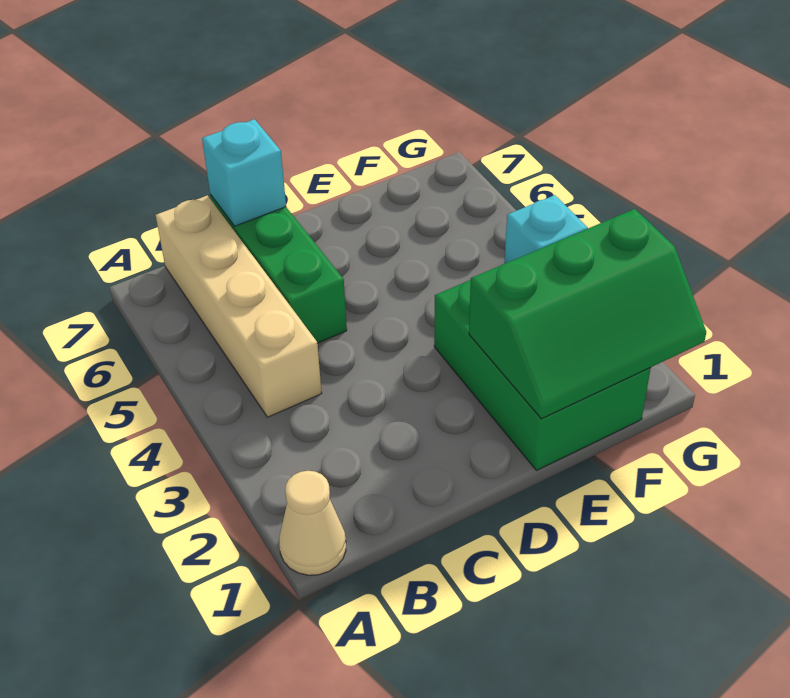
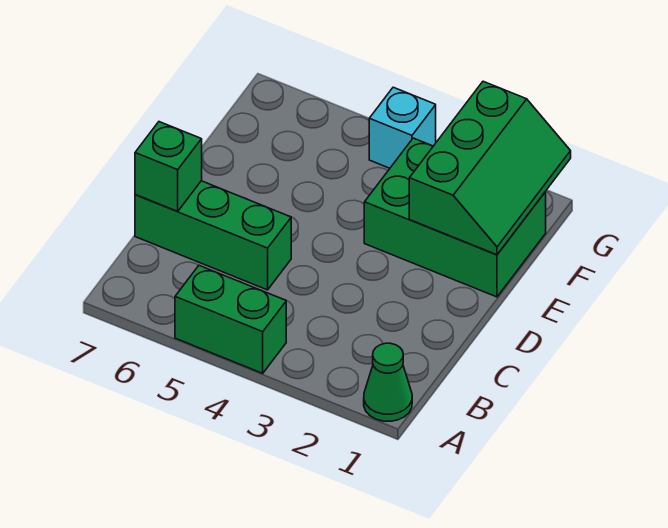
tan 1x1 cone [279,471,346,575] -> green 1x1 cone [364,343,412,421]
none -> green 1x2 brick [175,266,286,373]
tan 1x4 brick [156,196,322,417] -> none
cyan 1x1 brick [202,119,286,226] -> green 1x1 brick [135,122,202,211]

